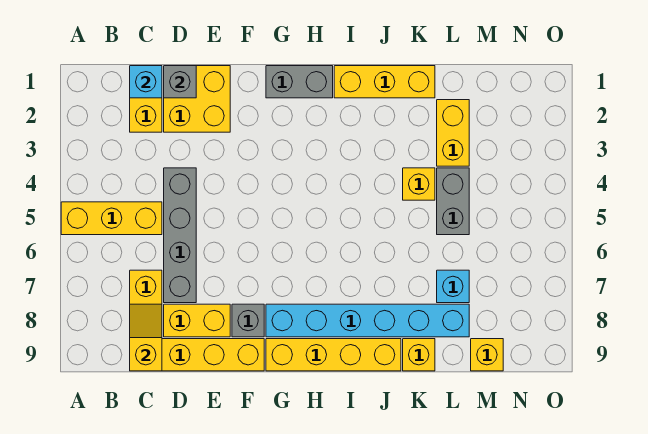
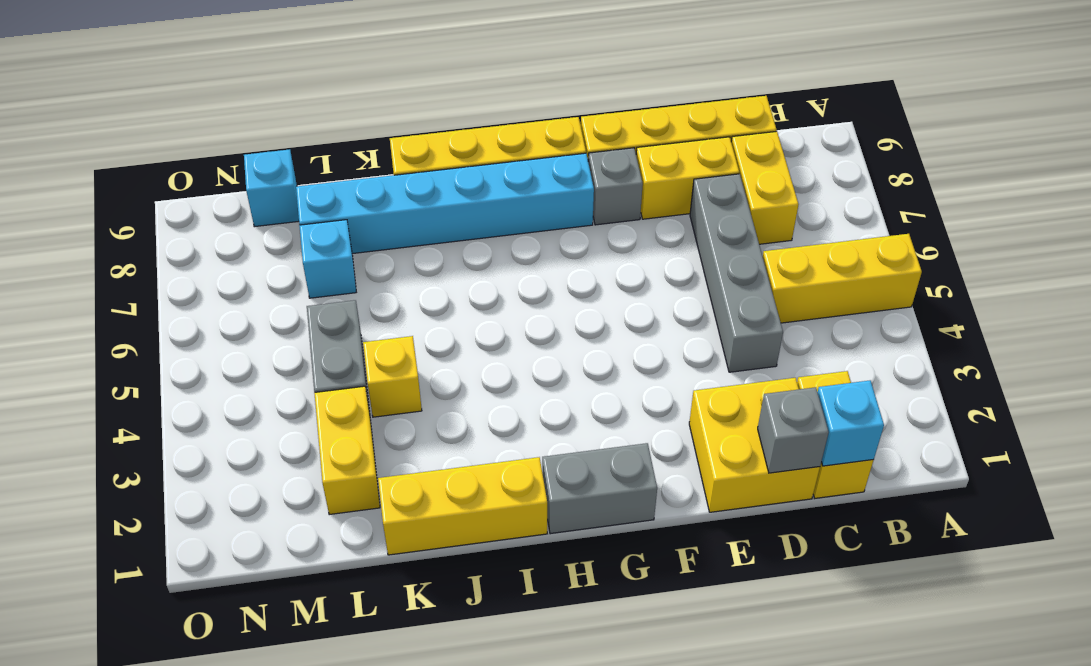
yellow 1x2 slope [130,304,162,371] -> none
yellow 1x1 brick [403,339,435,371] -> none
yellow 1x1 brick [471,339,503,371] -> cyan 1x1 brick [244,149,299,227]

